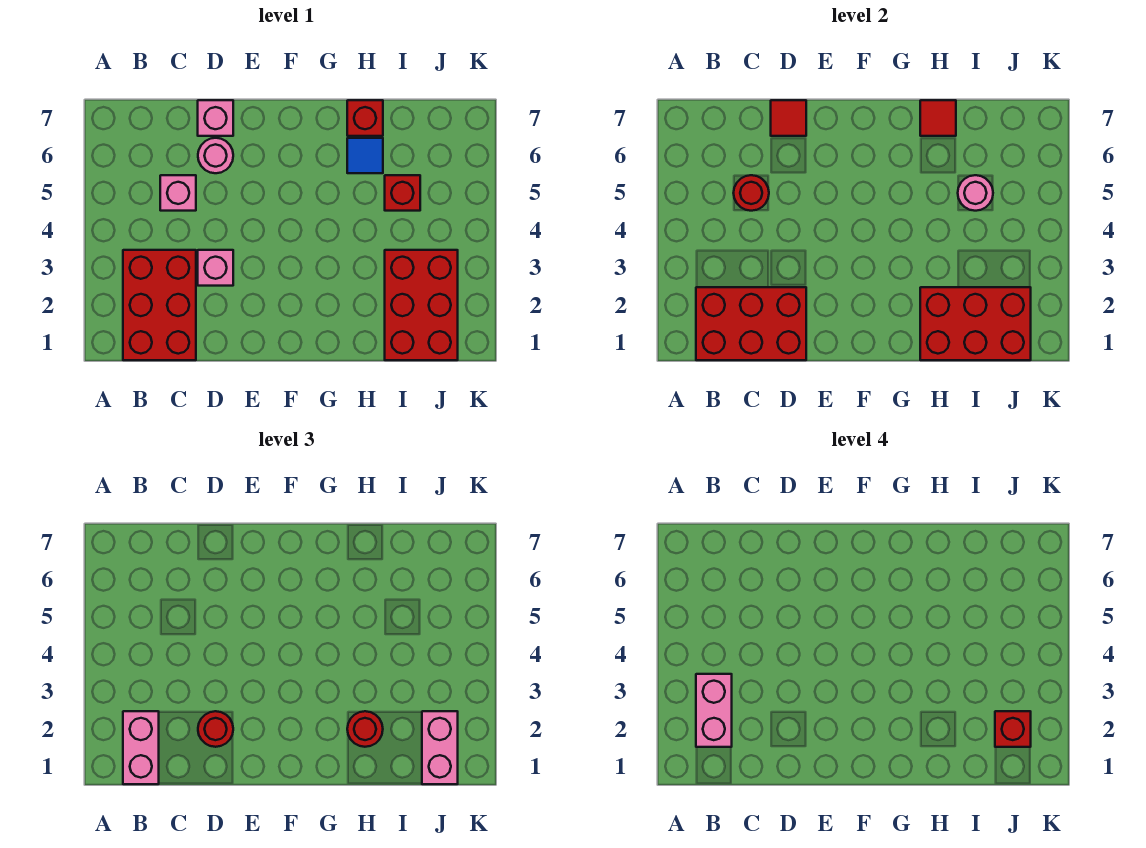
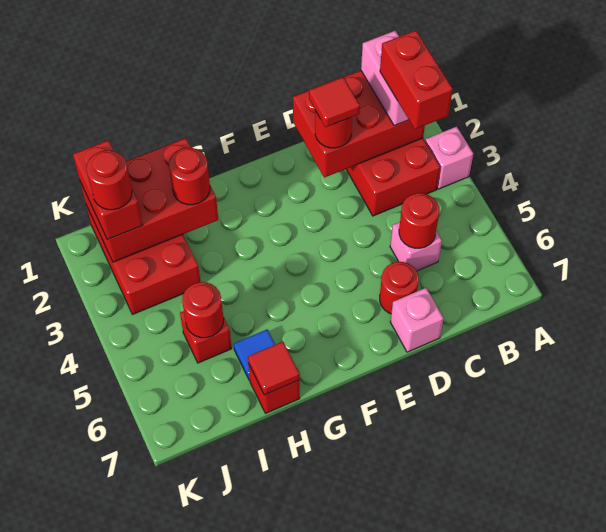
pink 1x2 brick [696,674,732,747] -> red 1x2 brick [380,31,453,129]
pink 1x1 brick [198,250,233,286] -> pink 1x1 brick moved to [425,127,473,189]
pink 1x1 round brick [198,138,233,173] -> red 1x1 round brick [380,262,419,314]
red 1x1 tile [771,100,806,136] -> red 1x1 tile moved to [309,77,360,127]
pink 1x1 round brick [958,175,993,211] -> red 1x1 round brick [182,282,224,338]
pink 1x2 brick [422,711,458,784] -> red 1x2 brick [73,140,143,240]
red 1x1 brick [995,711,1031,747] -> red 1x1 round brick [87,150,132,210]

